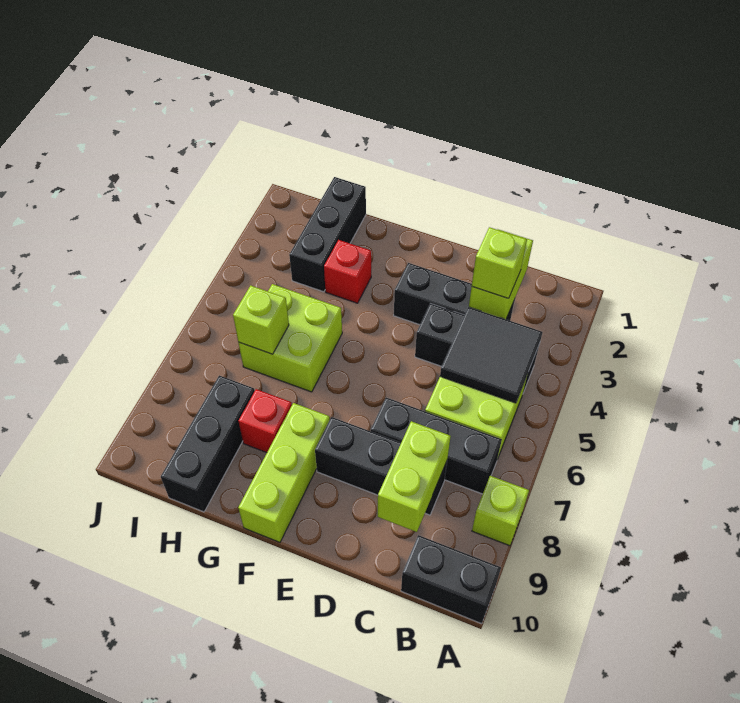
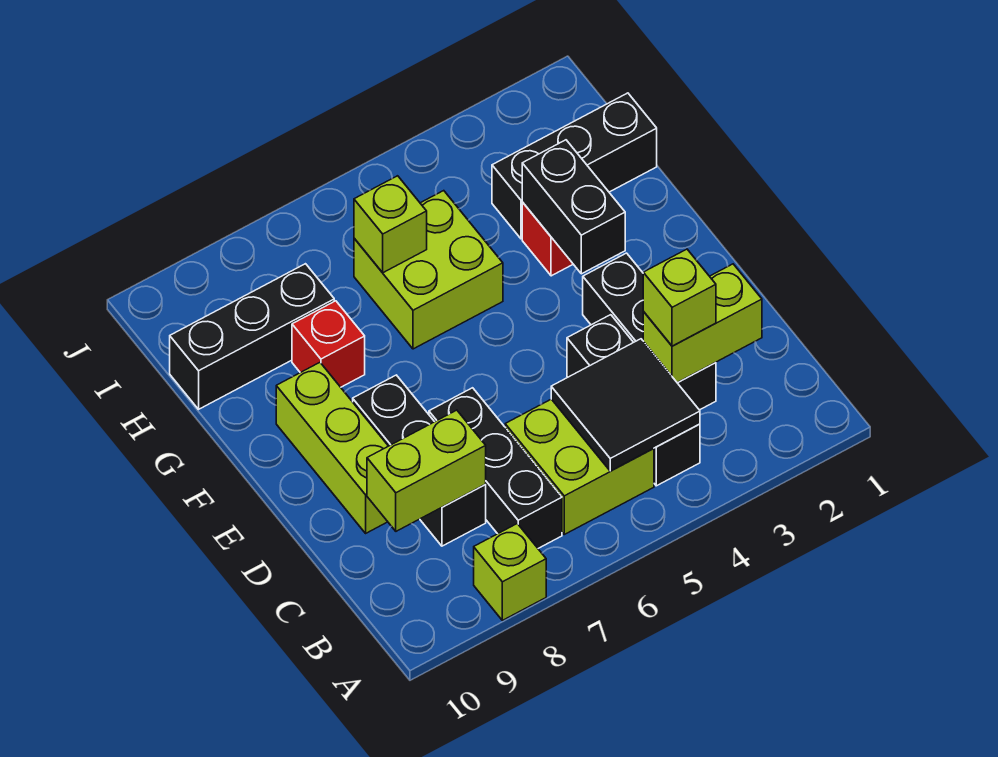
black 1x2 brick [401,535,501,624] -> black 1x2 brick moved to [522,140,625,274]
lime 1x3 brick [238,403,330,542] -> lime 1x3 brick turned to [276,363,388,533]

